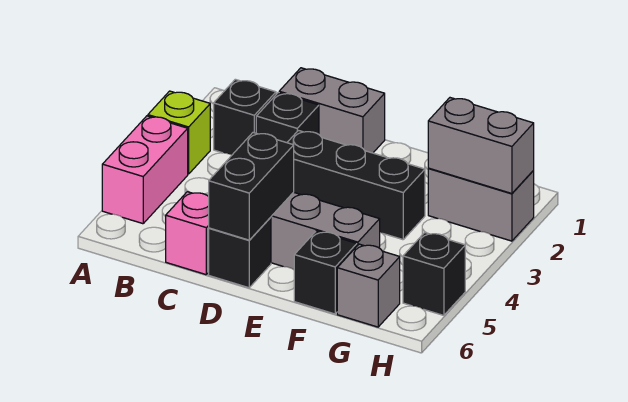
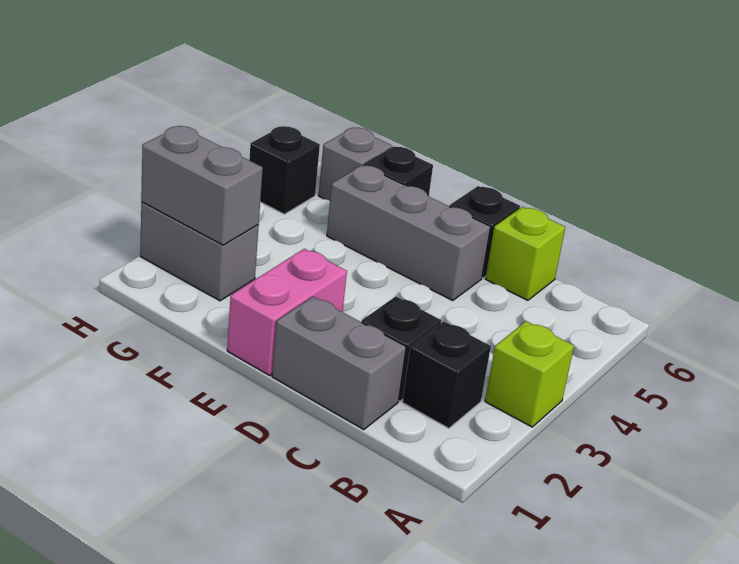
pink 1x2 brick [102,116,188,224] -> pink 1x2 brick moved to [227,249,347,376]
pink 1x1 brick [166,192,209,275] -> lime 1x1 brick [485,207,565,300]
black 1x3 brick [287,131,425,240] -> none
black 1x2 brick [209,133,294,240] -> none

